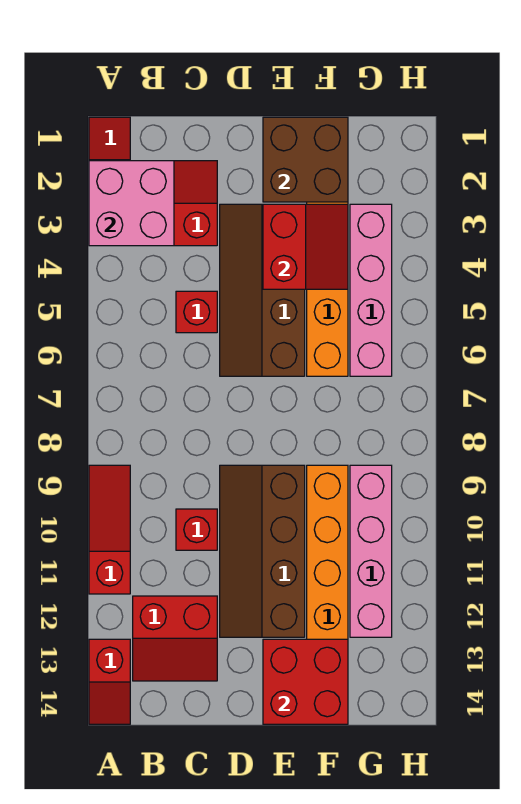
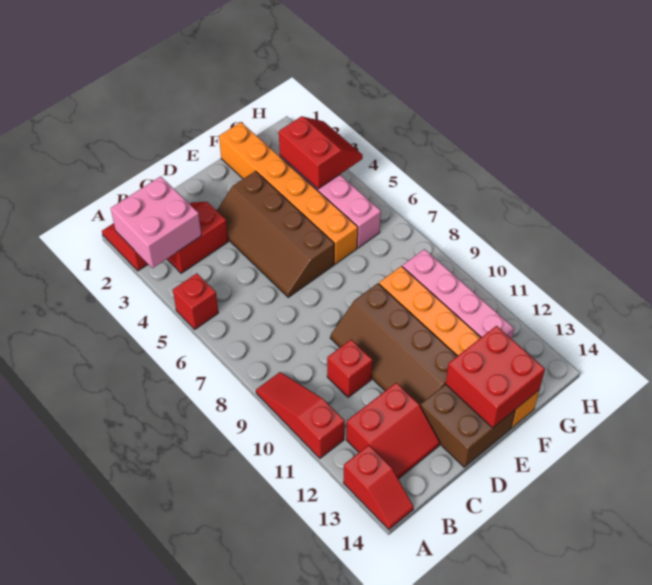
red 1x1 brick [176,291,217,333] -> red 1x1 brick moved to [173,273,218,329]
brown 2x2 brick [263,117,348,202] -> brown 2x2 brick moved to [420,384,515,467]
red 2x2 slope [263,204,348,289] -> red 2x2 slope moved to [279,116,363,189]

